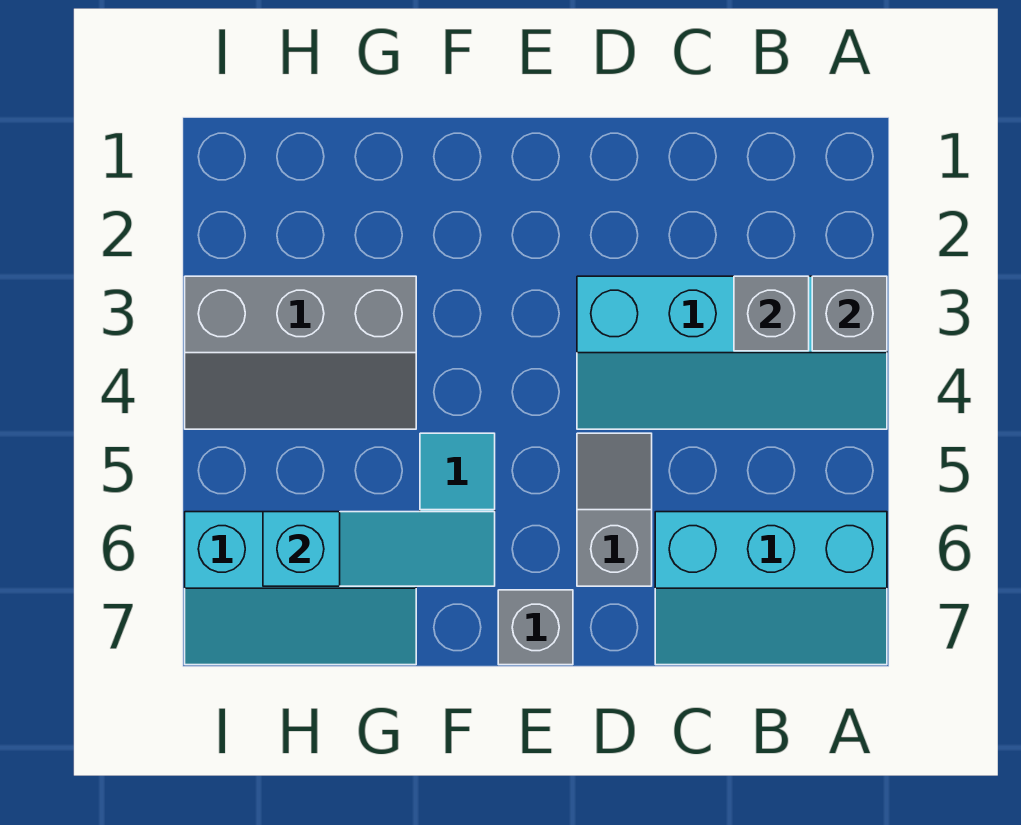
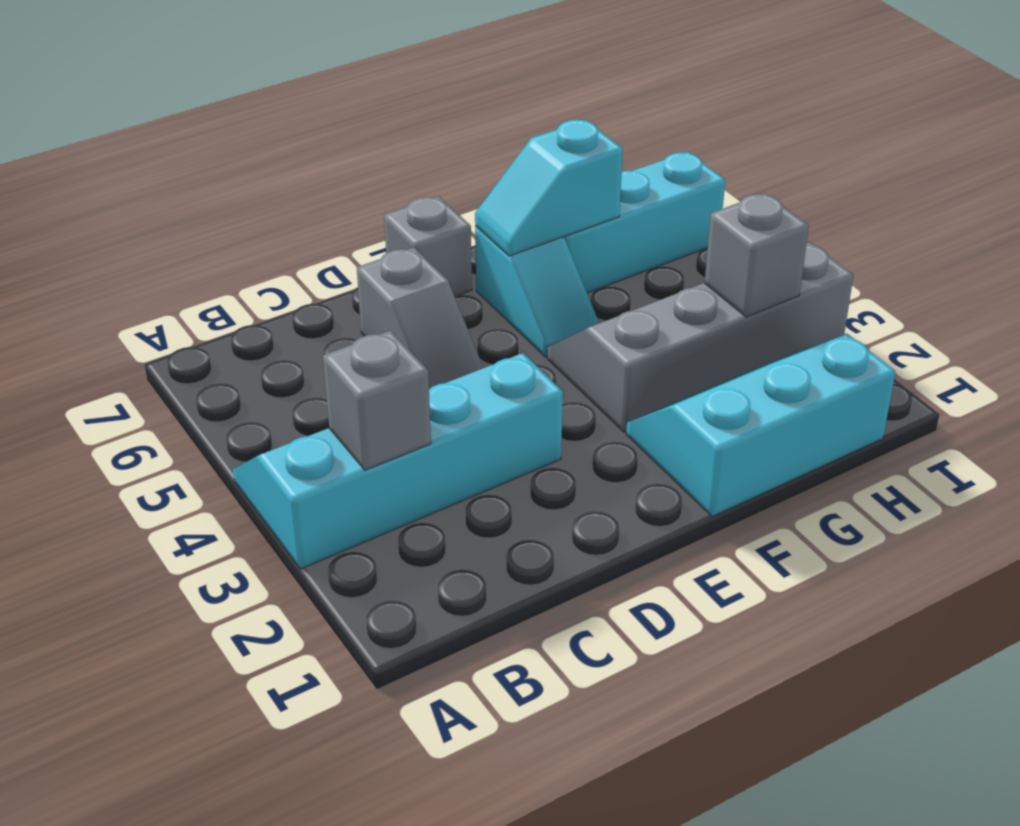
grey 1x1 brick [812,276,887,351] -> grey 1x1 brick moved to [705,193,809,317]
cyan 2x3 slope [655,512,887,665] -> cyan 2x3 slope moved to [626,334,895,517]
cyan 1x3 slope [263,512,495,586] -> cyan 1x2 slope [475,120,623,256]
grey 2x3 slope [185,276,416,429] -> grey 2x4 slope [547,242,854,432]

